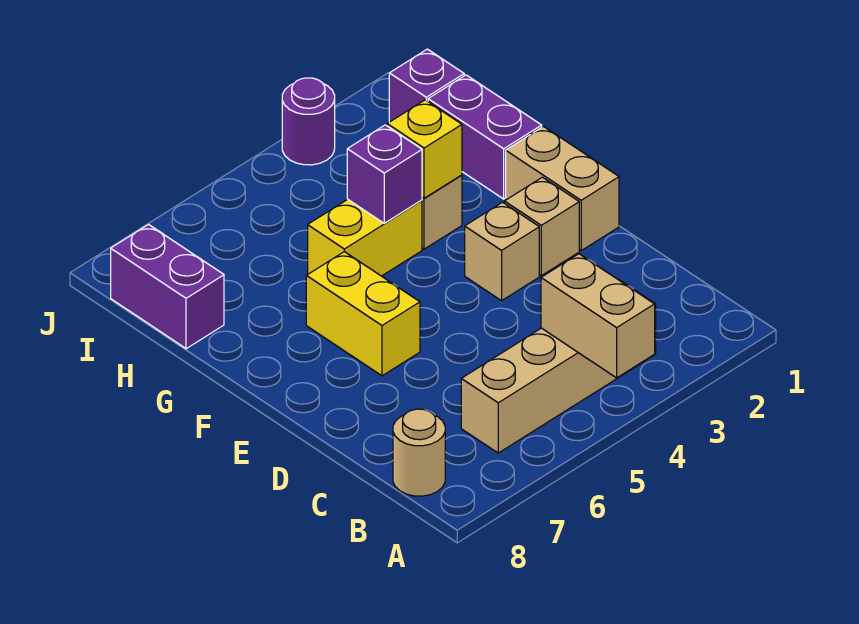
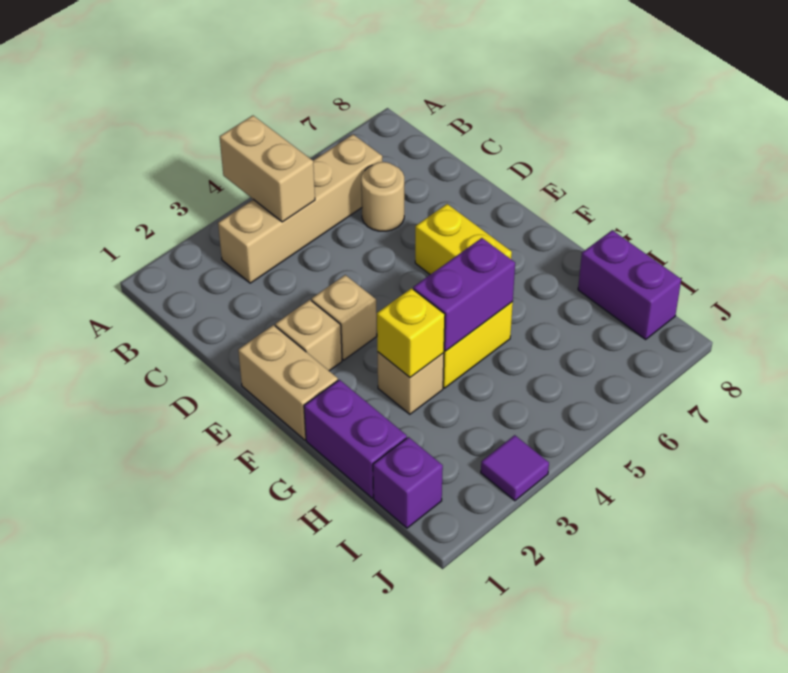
tan 1x1 round brick [393,409,445,496] -> tan 1x1 round brick moved to [361,162,404,231]
purple 1x1 brick [347,125,422,223] -> purple 1x2 brick [413,238,515,351]
purple 1x1 round brick [282,78,335,165] -> purple 1x1 tile [481,435,549,501]

